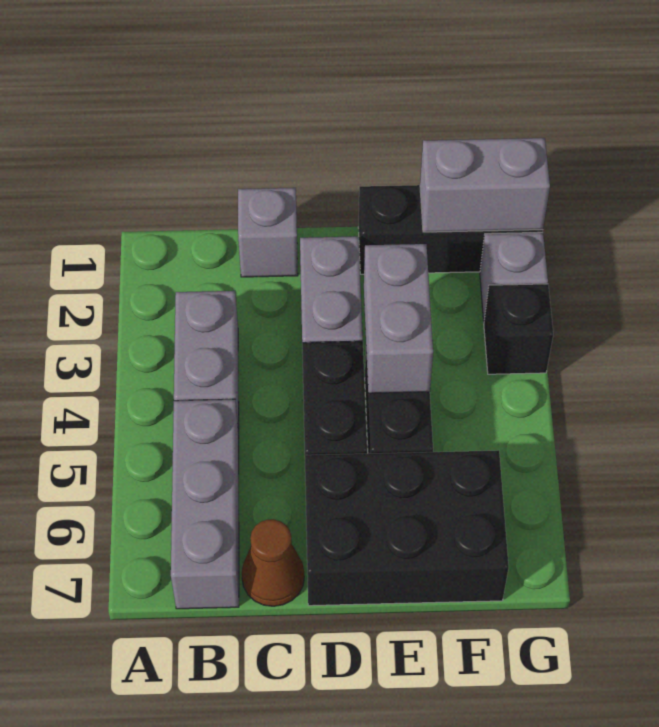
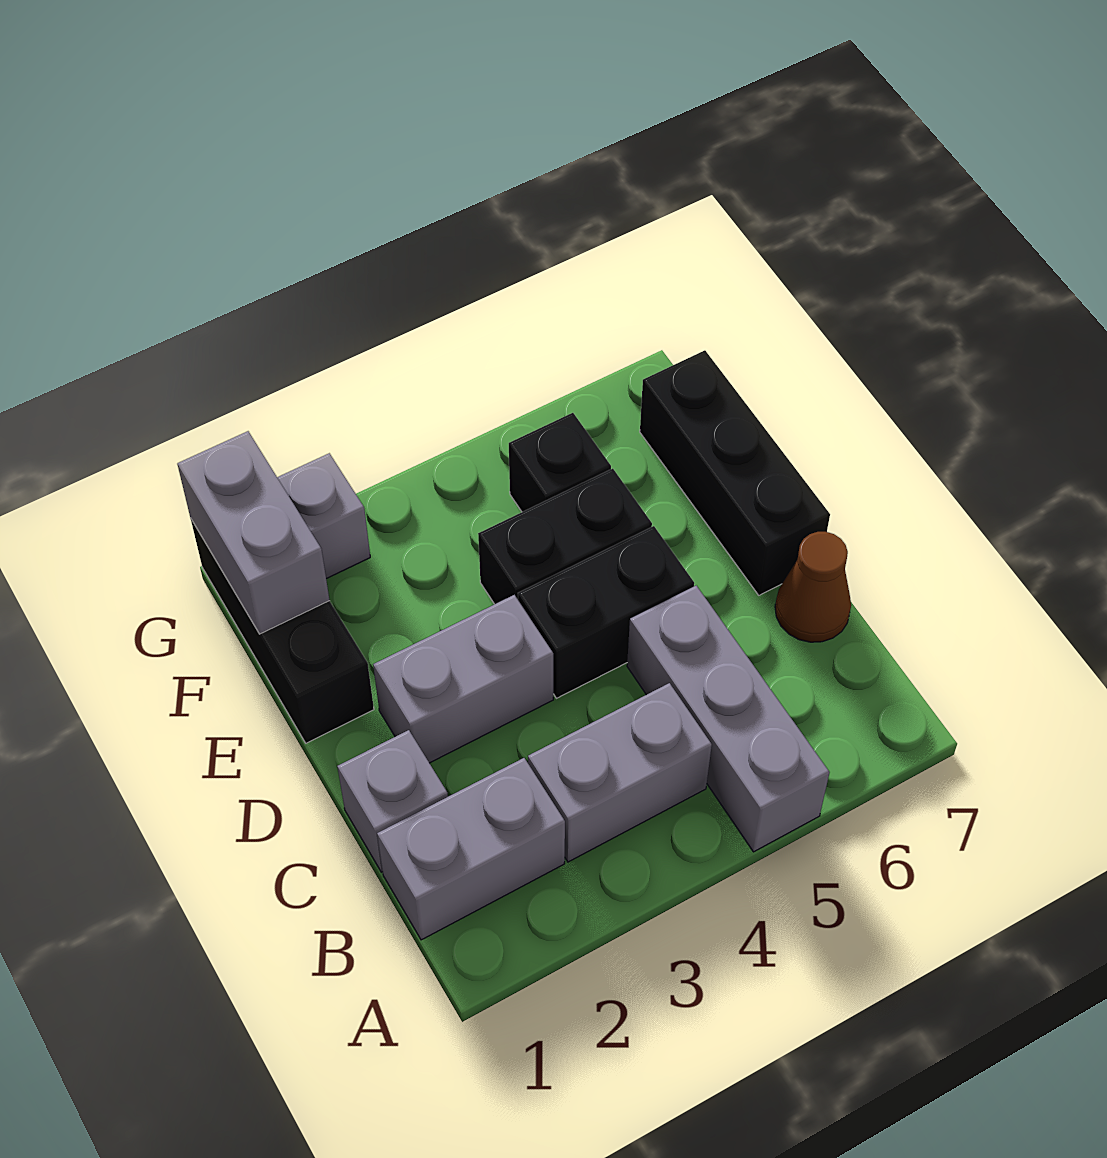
grey 1x3 brick [171,399,239,609] -> grey 1x3 brick turned to [627,586,830,852]
black 2x3 brick [305,450,509,606] -> black 1x3 brick [640,350,830,595]
grey 1x2 brick [364,244,433,393] -> grey 1x2 brick moved to [377,758,565,940]
black 1x1 brick [484,284,553,374] -> black 1x1 brick moved to [509,413,611,512]

